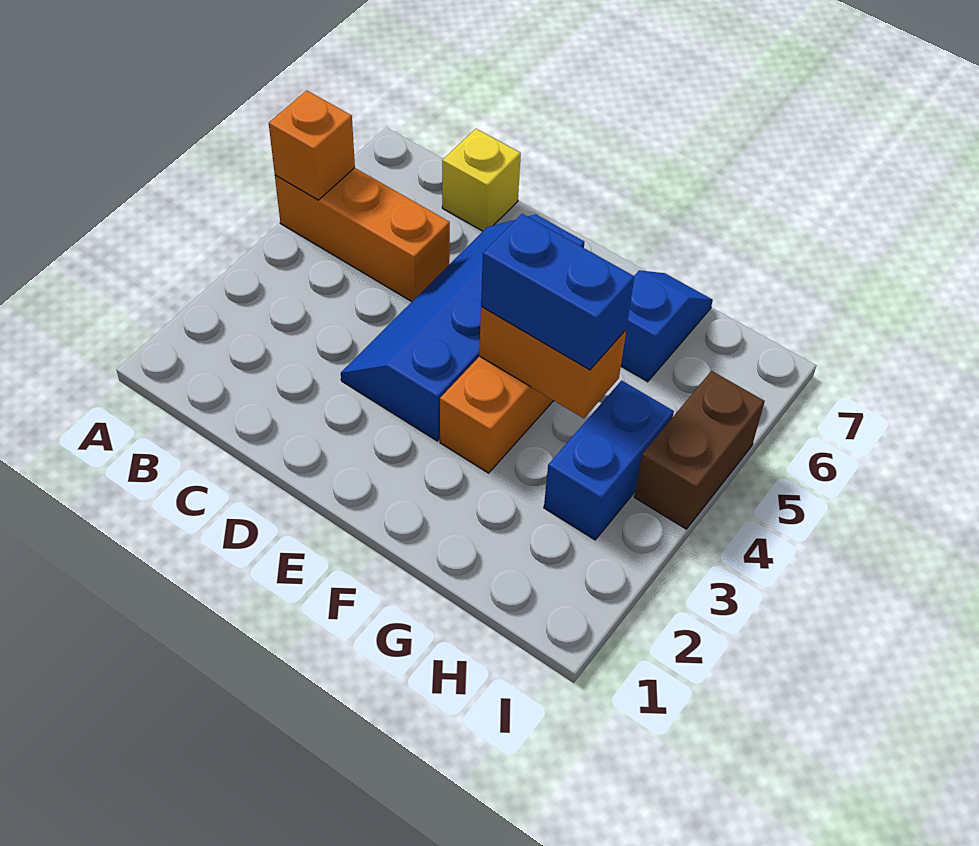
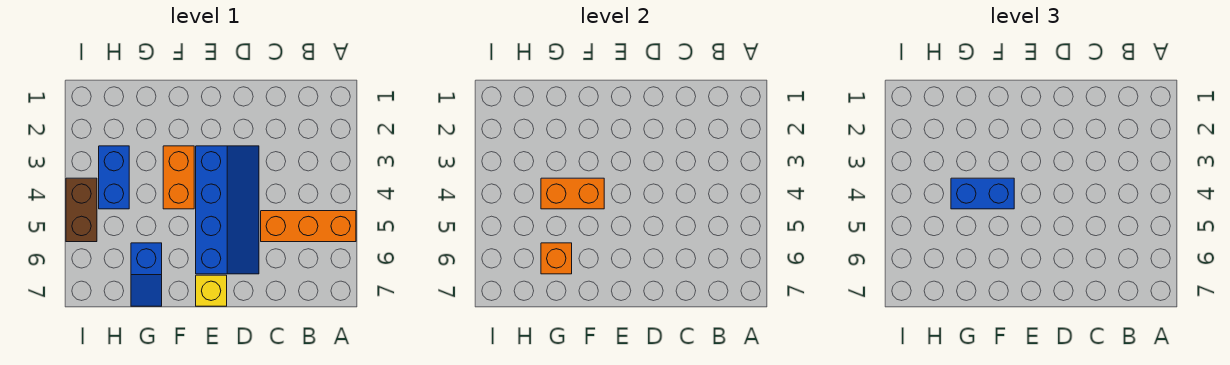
orange 1x1 brick [269,91,355,200] -> orange 1x1 brick moved to [541,243,572,274]
yellow 1x1 brick [442,129,521,231] -> yellow 1x1 brick moved to [196,275,227,306]

